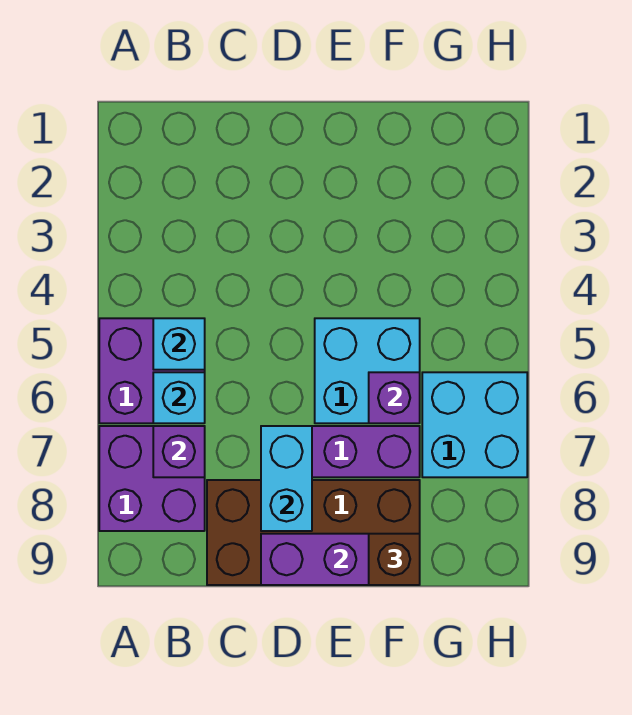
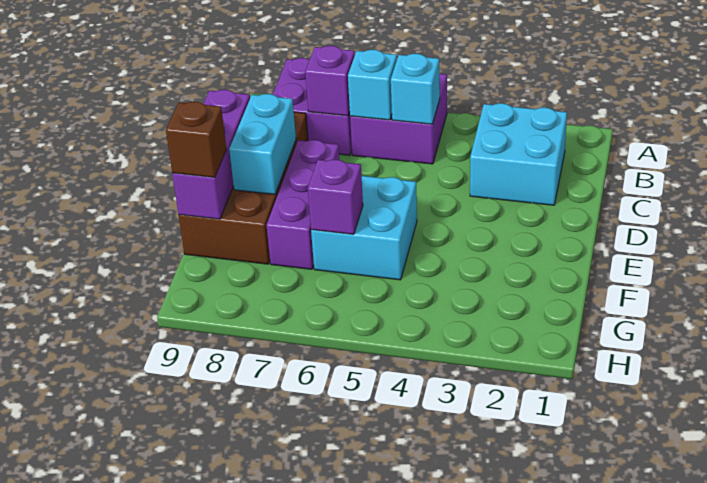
cyan 1x2 brick [261,426,312,531] -> cyan 1x2 brick turned to [229,94,296,194]
cyan 2x2 brick [422,372,527,477] -> cyan 2x2 brick moved to [470,103,567,205]

